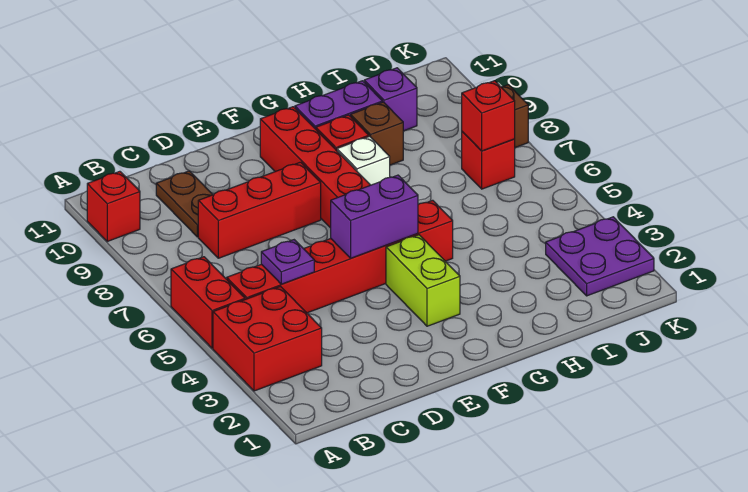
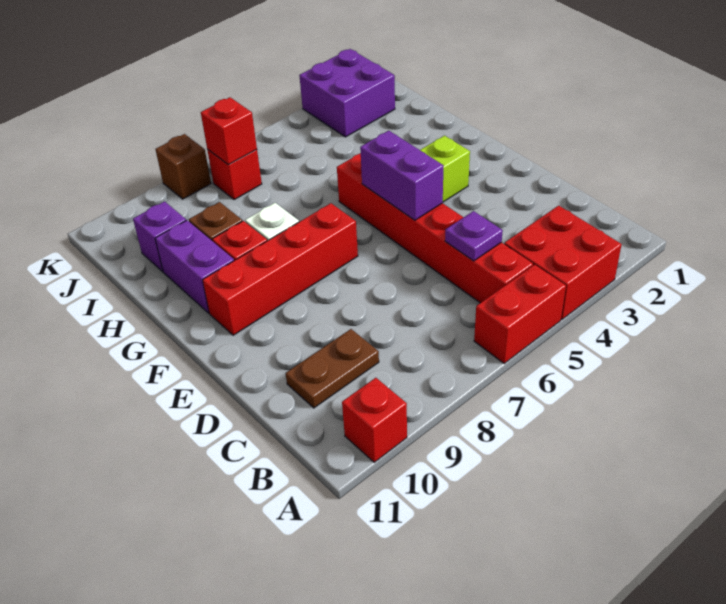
red 1x3 brick [198,162,321,258] -> none
purple 2x2 plate [546,217,654,296] -> purple 2x2 brick [299,49,395,137]

